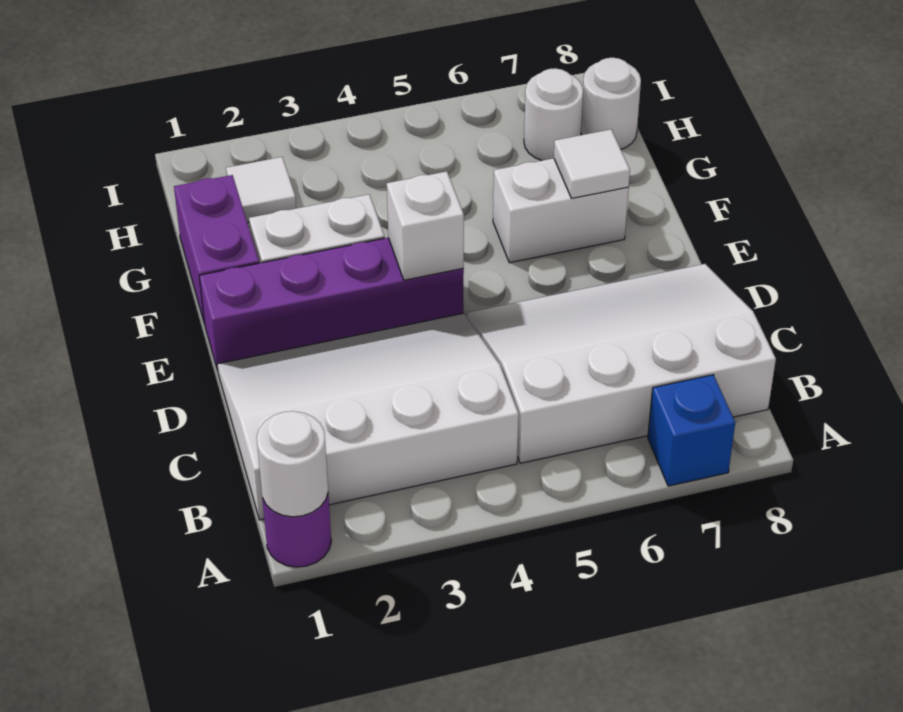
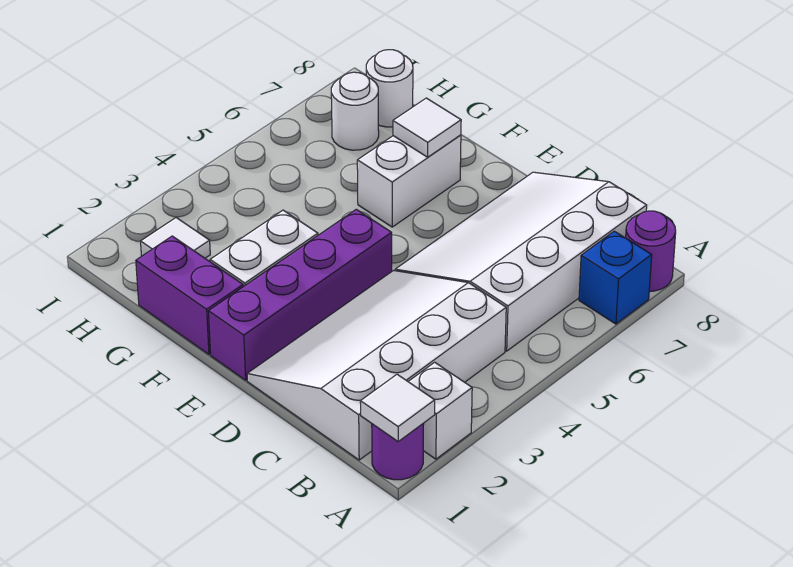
white 1x1 round brick [257,411,328,517] -> white 1x1 tile [360,374,435,441]
none -> purple 1x1 round brick [626,211,676,291]
white 1x1 brick [387,171,464,280] -> white 1x1 brick moved to [408,362,472,459]

